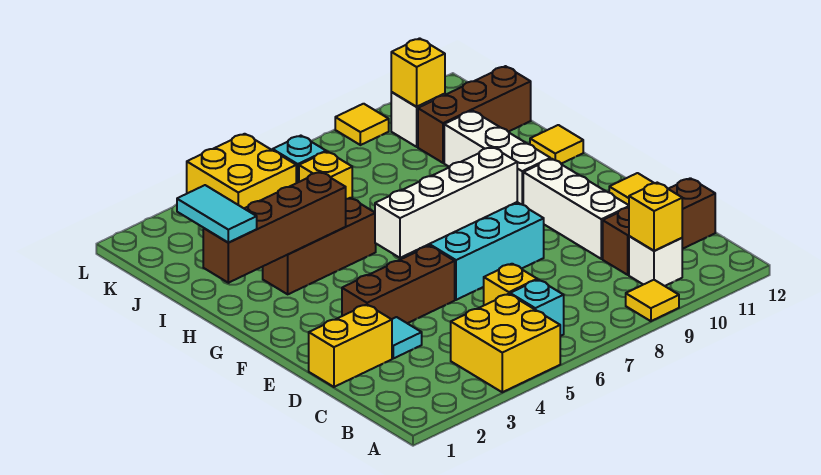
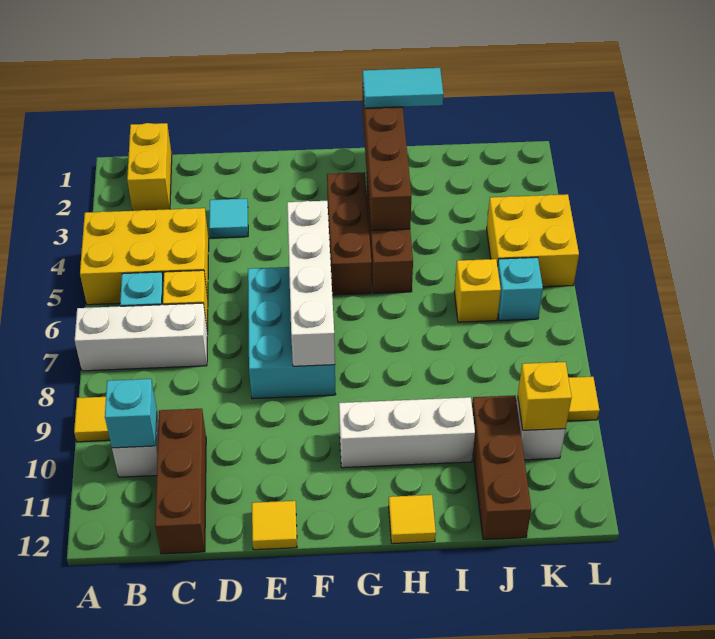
yellow 2x2 brick [451,294,560,392] -> yellow 2x3 brick [80,208,209,305]
yellow 1x1 brick [629,183,682,251] -> cyan 1x1 brick [105,379,157,448]
yellow 1x2 brick [309,305,392,387] -> yellow 1x2 brick moved to [127,123,172,211]
white 1x3 brick [523,159,629,259] -> white 1x3 brick moved to [75,303,208,371]
brown 1x3 brick [342,246,455,323] -> brown 1x3 brick moved to [327,172,371,295]

